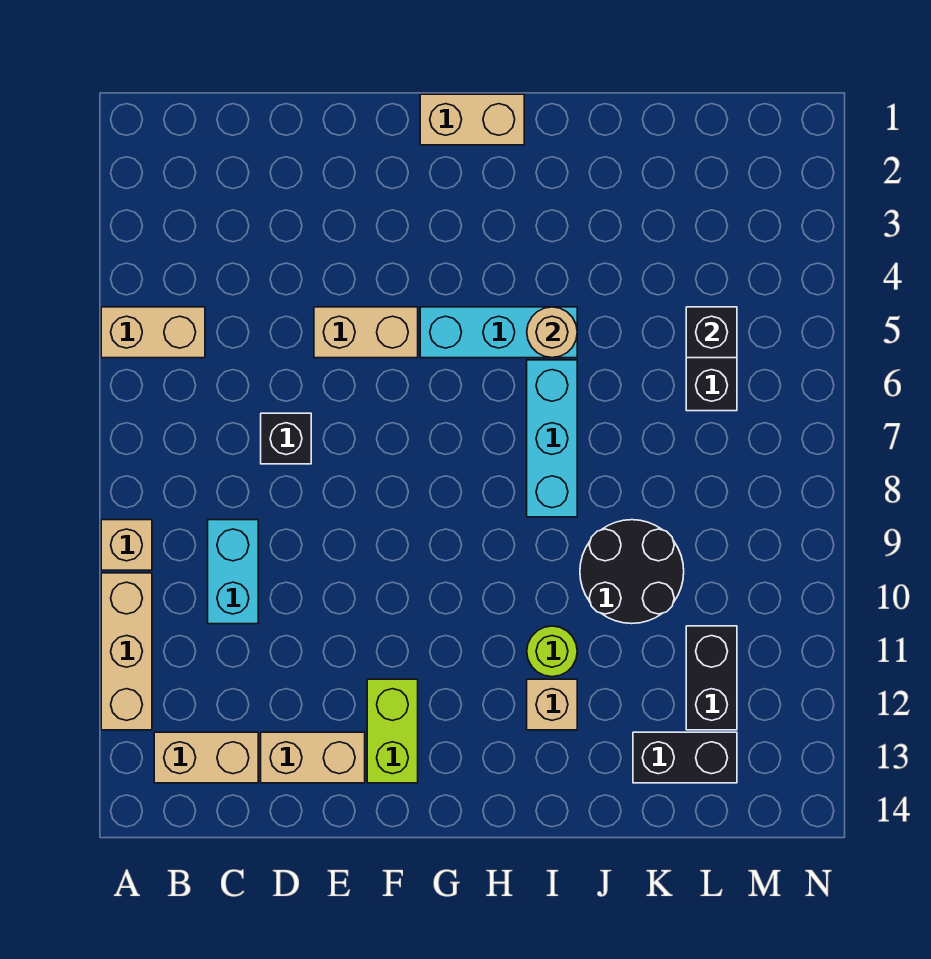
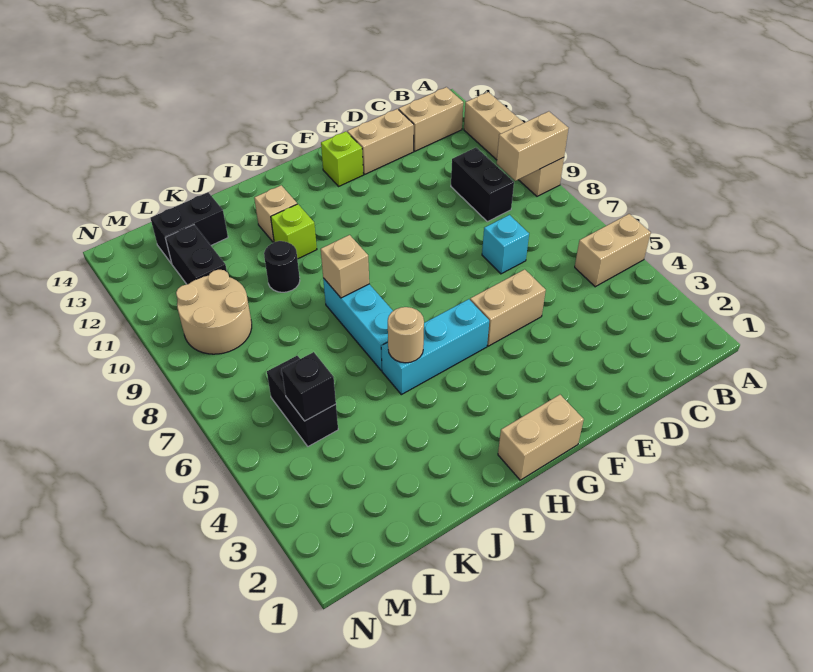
none -> tan 1x2 brick [497,111,568,181]
cyan 1x2 brick [208,520,258,624] -> black 1x2 brick [451,148,514,222]
black 1x1 brick [261,413,311,464] -> cyan 1x1 brick [482,215,529,274]
lime 1x2 brick [367,679,418,783] -> lime 1x1 brick [321,132,363,186]
none -> tan 1x1 brick [321,235,369,298]
lime 1x1 round brick [527,626,577,677] -> lime 1x1 brick [271,204,317,259]
black 2x2 round brick [580,520,684,624] -> black 1x1 round brick [264,241,300,292]
none -> tan 2x2 round brick [176,270,252,354]

